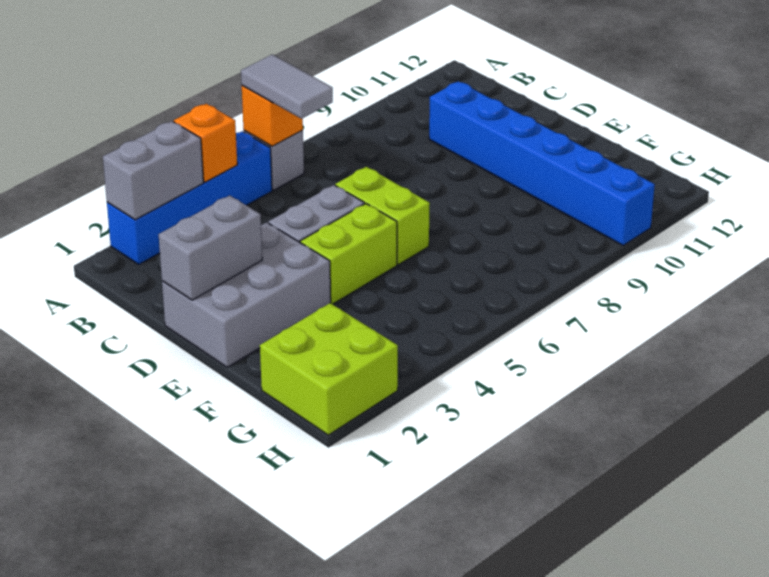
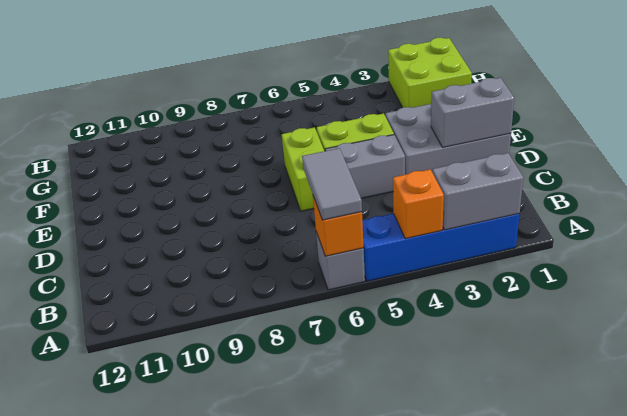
blue 1x6 brick [429,81,655,246] -> none

